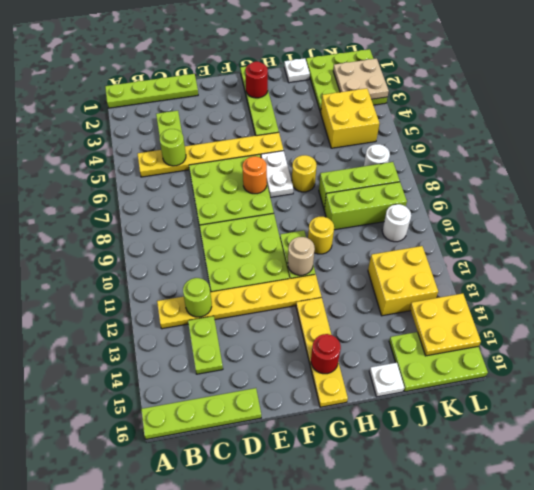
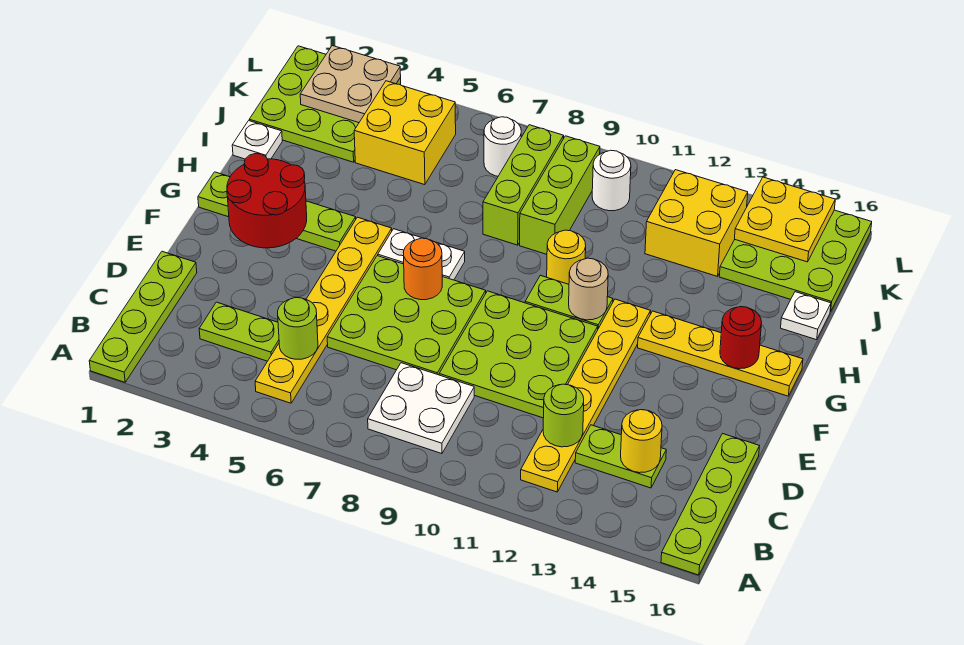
none -> white 2x2 plate [368,363,474,454]
red 1x1 round brick [245,62,268,98] -> red 2x2 round brick [227,154,307,248]
yellow 1x1 round brick [292,155,317,192] -> yellow 1x1 round brick moved to [621,410,662,473]
lime 2x3 plate [389,332,488,392] -> lime 3x3 plate [719,210,872,312]

